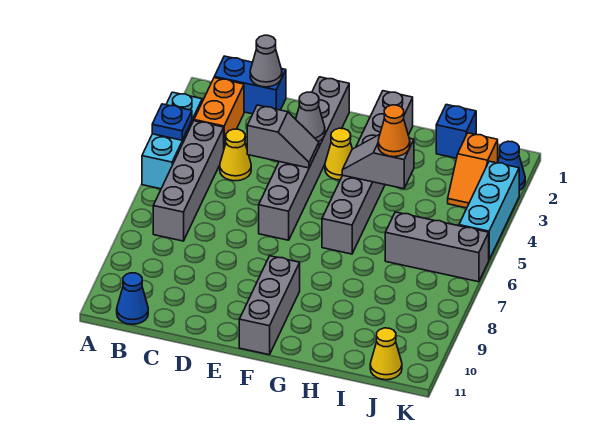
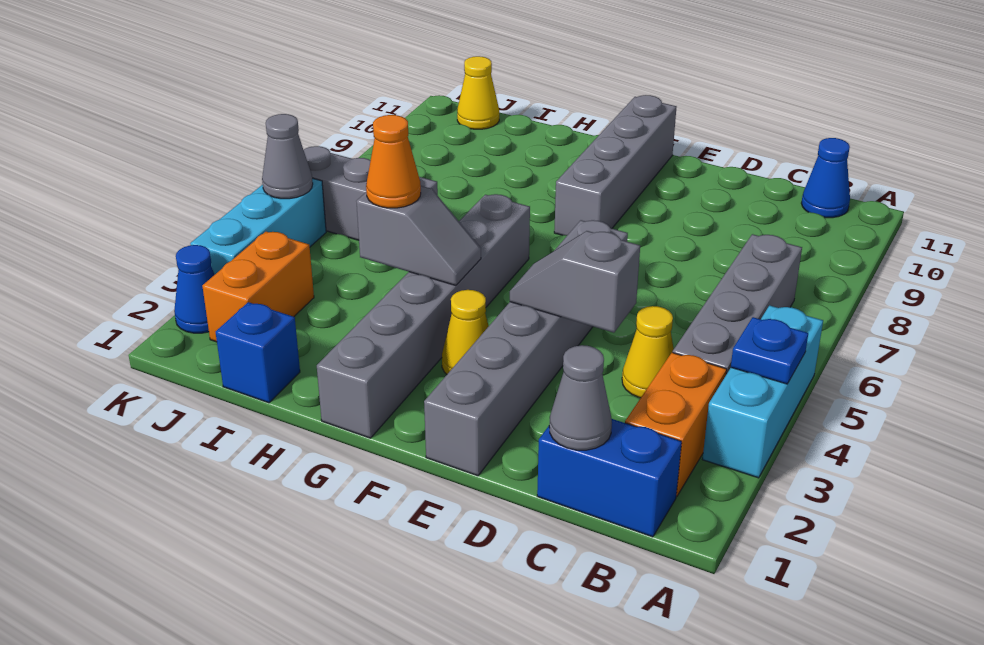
grey 1x1 cone [296,92,325,142] -> grey 1x1 cone moved to [262,114,313,199]
grey 1x3 brick [239,256,300,355] -> grey 1x4 brick [554,95,676,235]
orange 1x2 slope [448,133,498,208] -> orange 1x2 brick [202,232,314,342]

